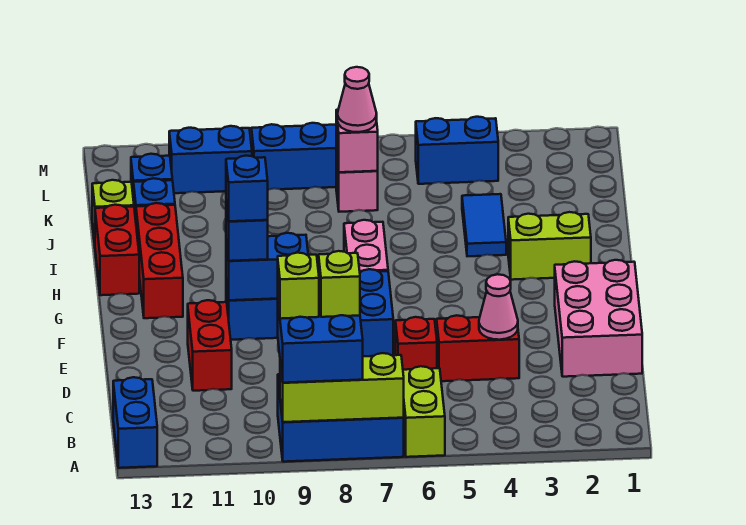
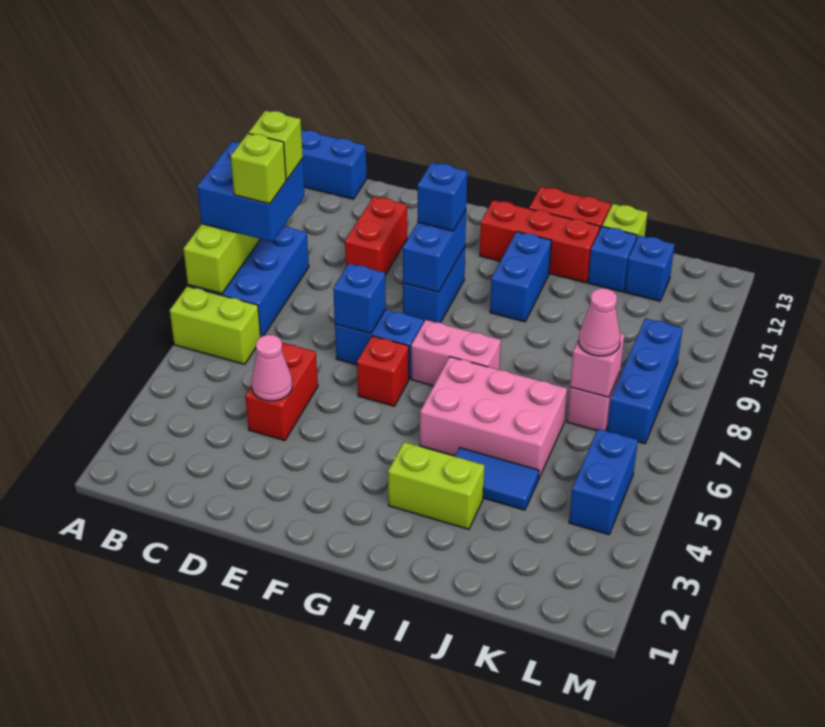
pink 2x3 brick [555,260,642,377] -> pink 2x3 brick moved to [420,357,567,479]
red 1x1 brick [395,317,437,370] -> red 1x1 brick moved to [357,336,409,406]
red 1x2 brick [188,300,232,391] -> red 1x2 brick turned to [345,197,407,275]
blue 1x1 brick [226,156,268,221] -> blue 1x1 brick moved to [333,263,386,334]
lime 1x2 brick [508,212,591,280] -> lime 1x2 brick turned to [388,442,485,529]
blue 1x2 brick [169,126,252,193] -> blue 1x2 brick moved to [490,232,551,322]

